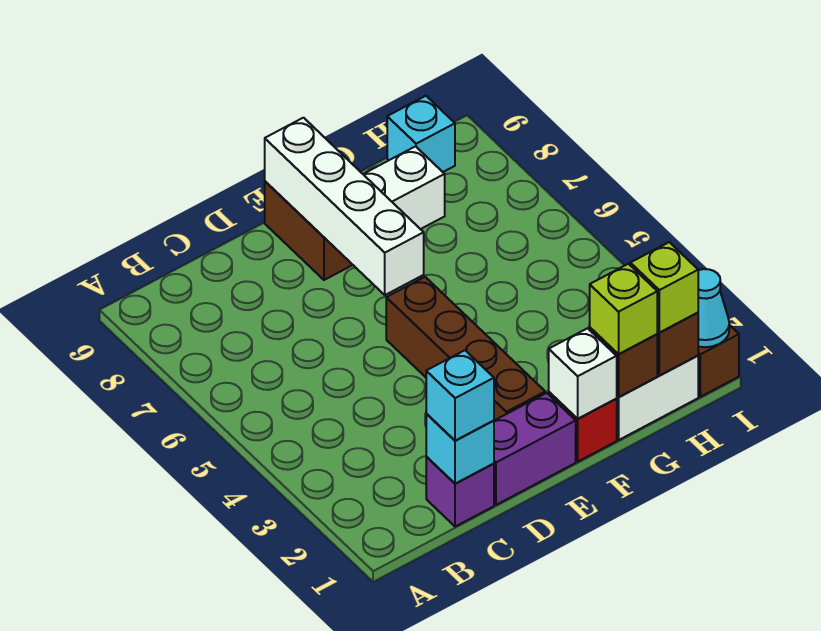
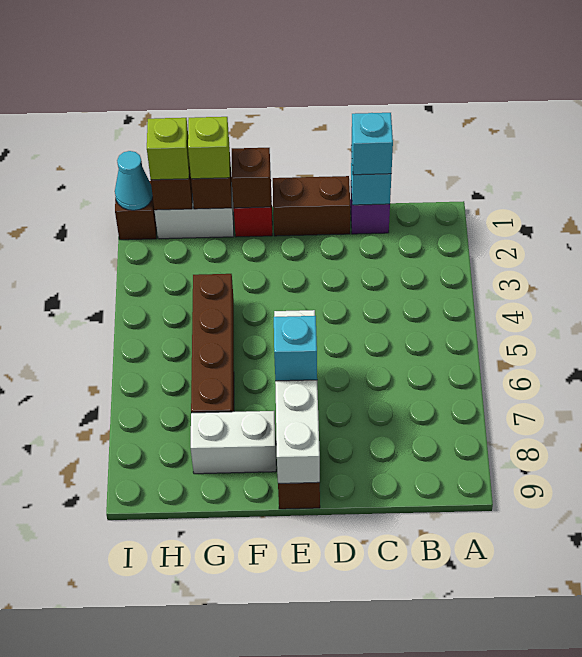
purple 1x2 brick [494,393,576,505] -> brown 1x2 brick [273,176,350,236]
brown 1x4 brick [386,277,545,420] -> brown 1x4 brick moved to [191,274,234,413]
white 1x1 brick [549,328,617,419] -> brown 1x1 brick [232,148,271,208]
cyan 1x1 brick [387,96,455,172] -> cyan 1x1 brick moved to [274,316,317,381]

